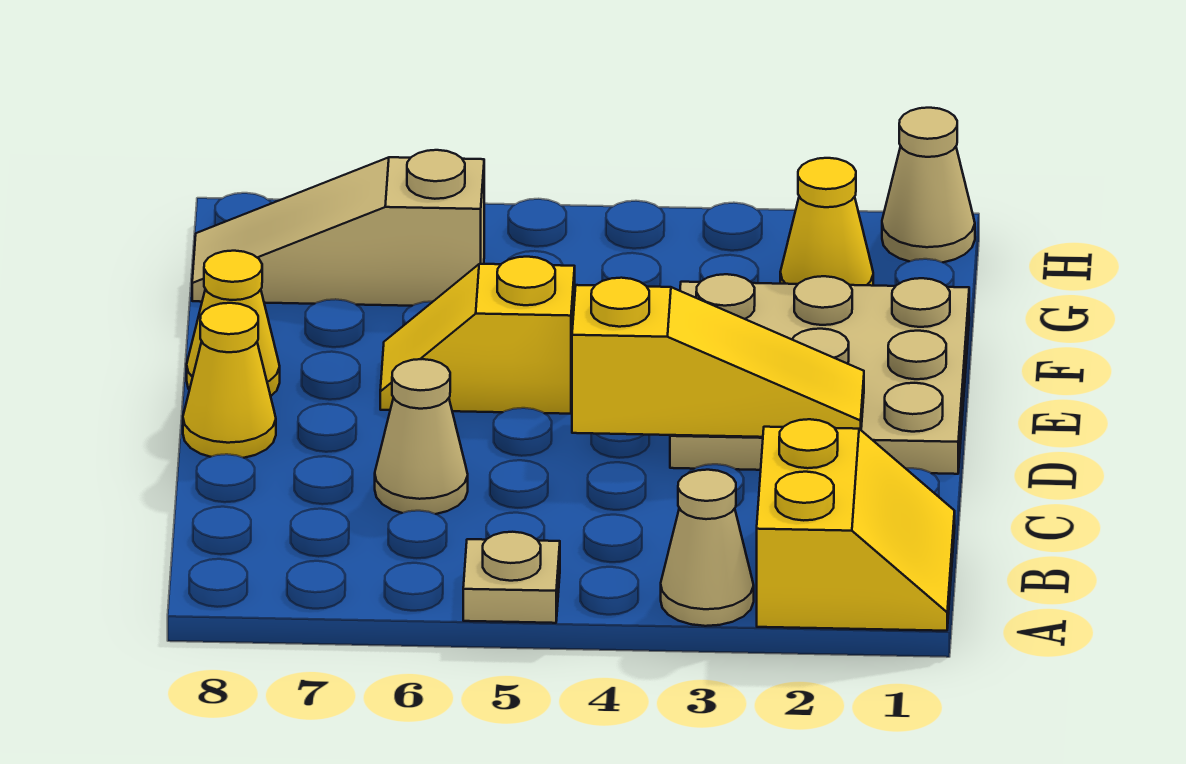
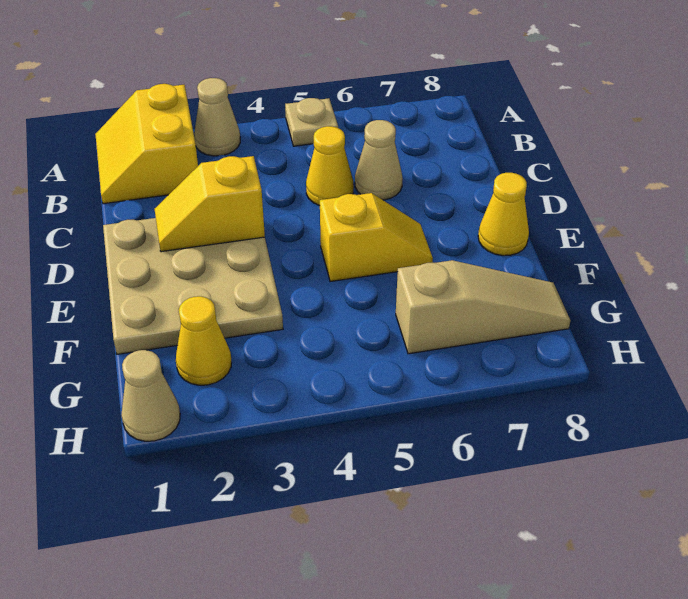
yellow 1x3 slope [572,278,864,437] -> yellow 1x2 slope [155,156,265,252]
yellow 1x1 cone [183,303,276,458] -> yellow 1x1 cone moved to [306,126,354,206]

